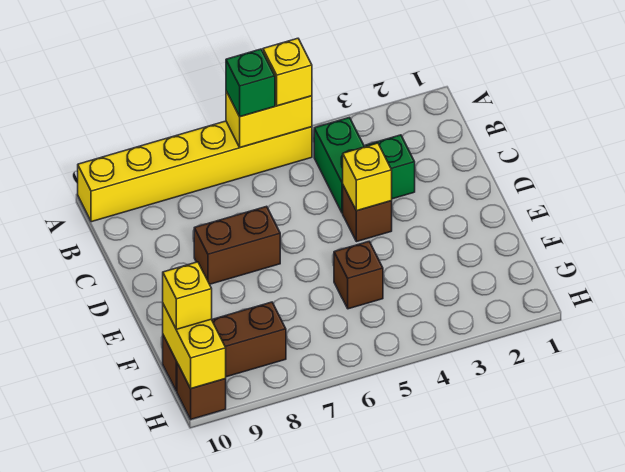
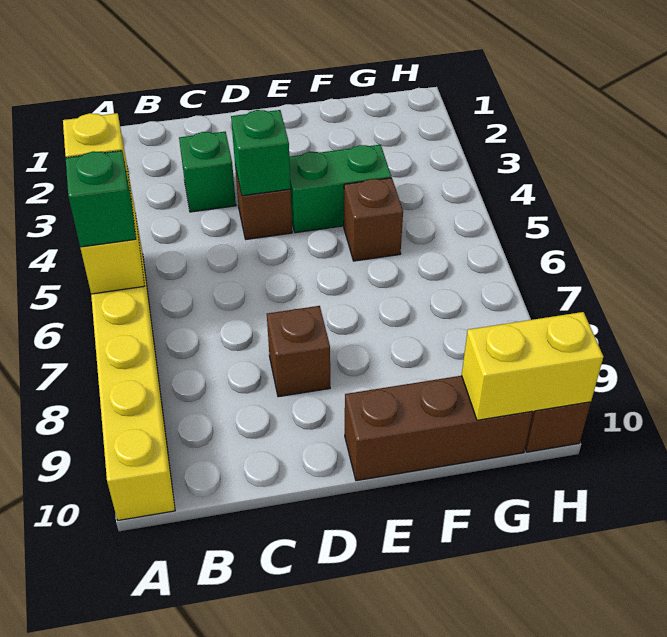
green 1x2 brick [314,118,364,213] -> green 1x2 brick moved to [289,145,391,233]
yellow 1x1 brick [343,143,392,211] -> green 1x1 brick [231,110,291,196]
brown 1x2 brick [194,206,280,284] -> brown 1x1 brick [267,306,330,397]
brown 1x3 brick [163,302,286,391] -> brown 1x3 brick turned to [345,376,533,481]
yellow 1x1 brick [163,262,212,329] -> none

